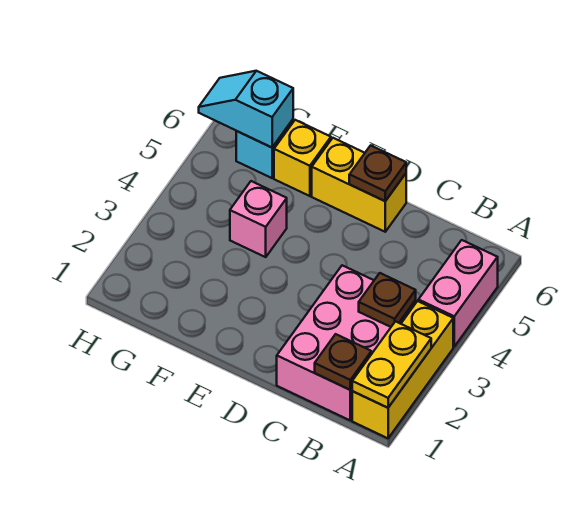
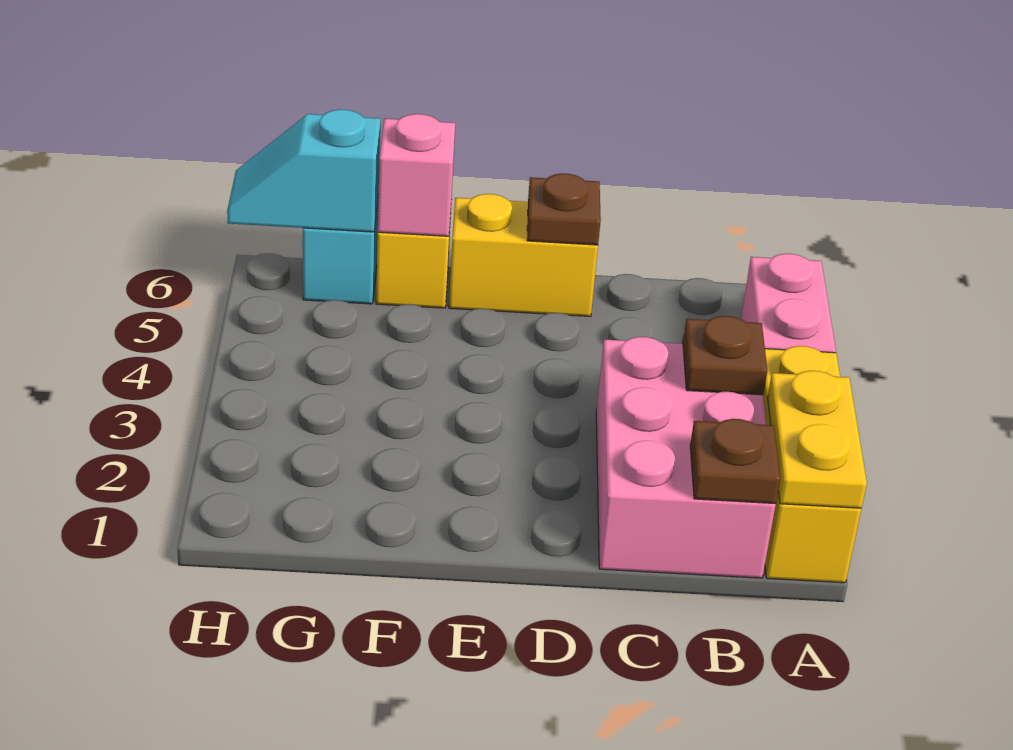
pink 1x1 brick [230,181,287,257] -> pink 1x1 brick moved to [378,114,455,236]

